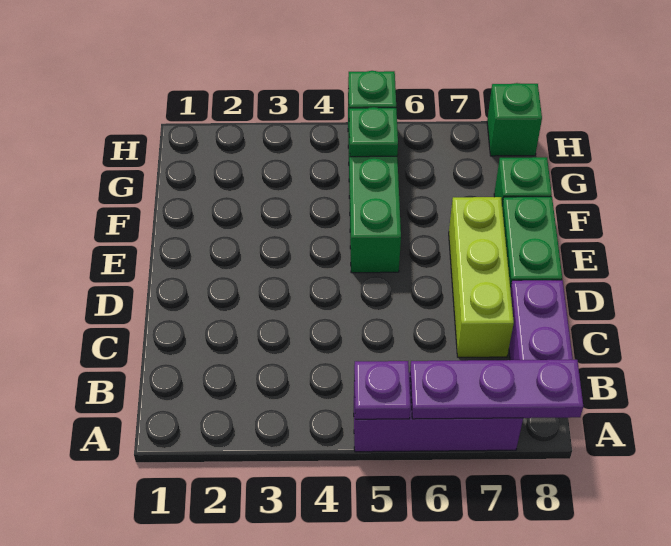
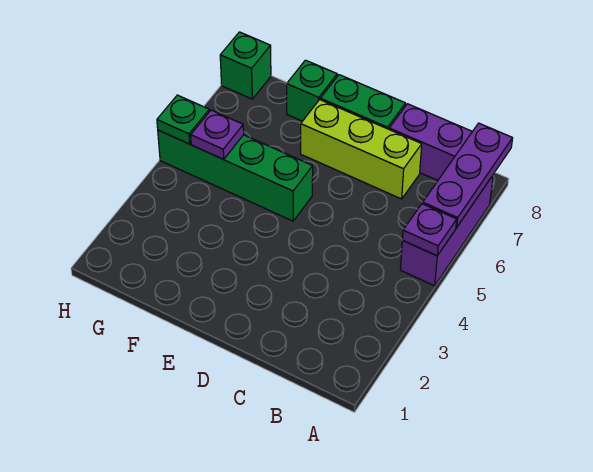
green 1x1 plate [349,107,398,157] -> purple 1x1 plate [191,110,244,159]

